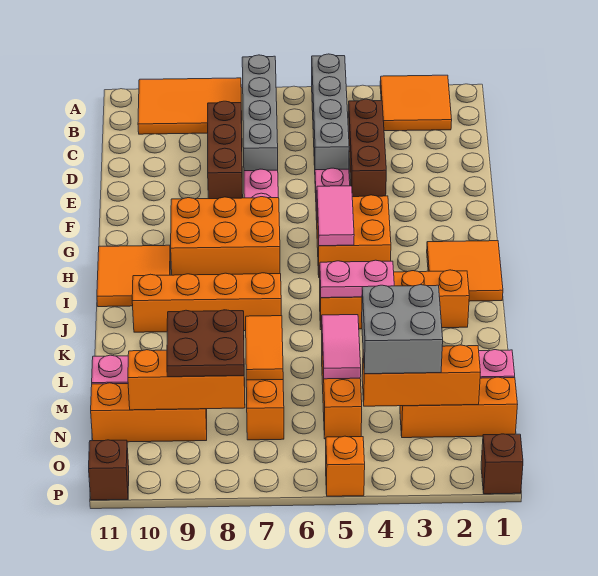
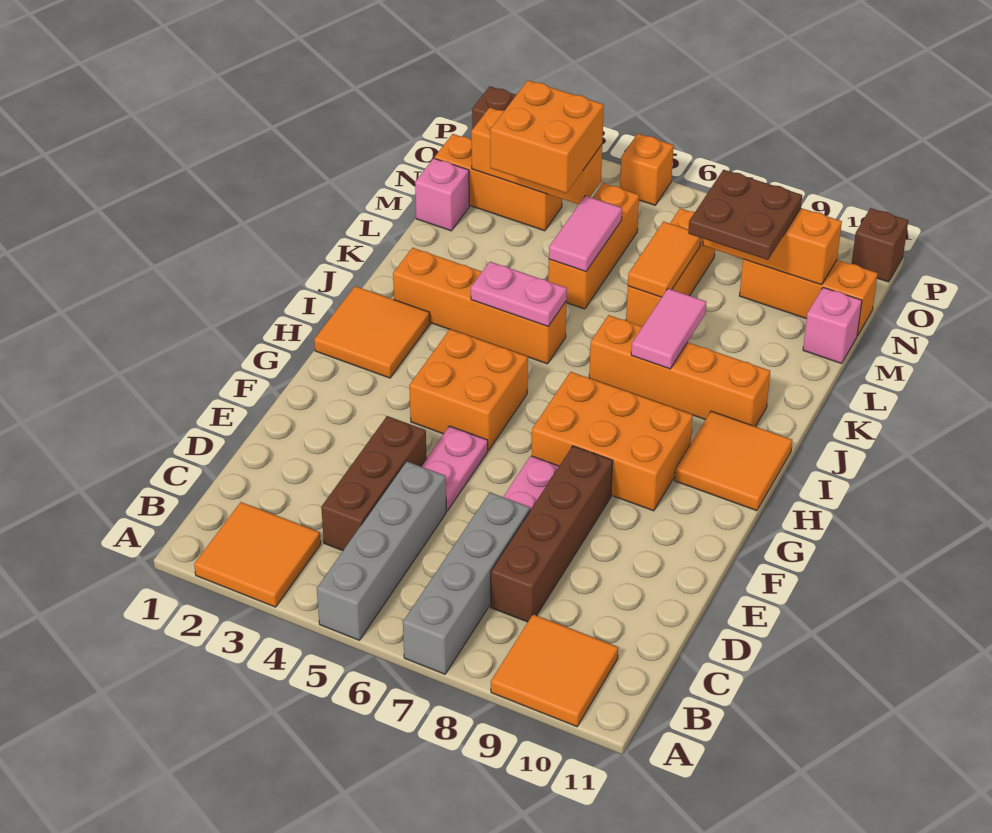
orange 2x3 tile [138,78,242,134] -> orange 2x2 tile [491,614,618,727]
brown 1x3 brick [208,101,243,199] -> brown 1x4 brick [491,446,613,622]
pink 1x2 tile [317,186,354,246] -> pink 1x2 tile moved to [631,289,706,369]
grey 2x2 brick [362,285,443,374] -> orange 2x2 brick [490,80,604,193]

